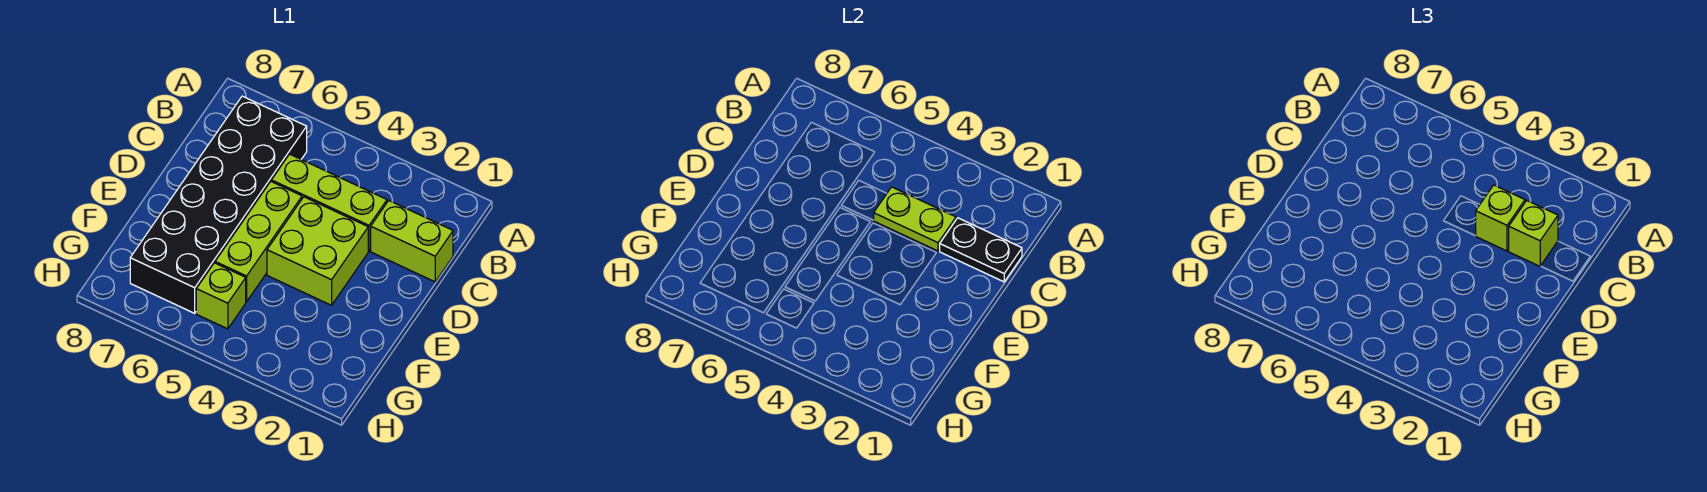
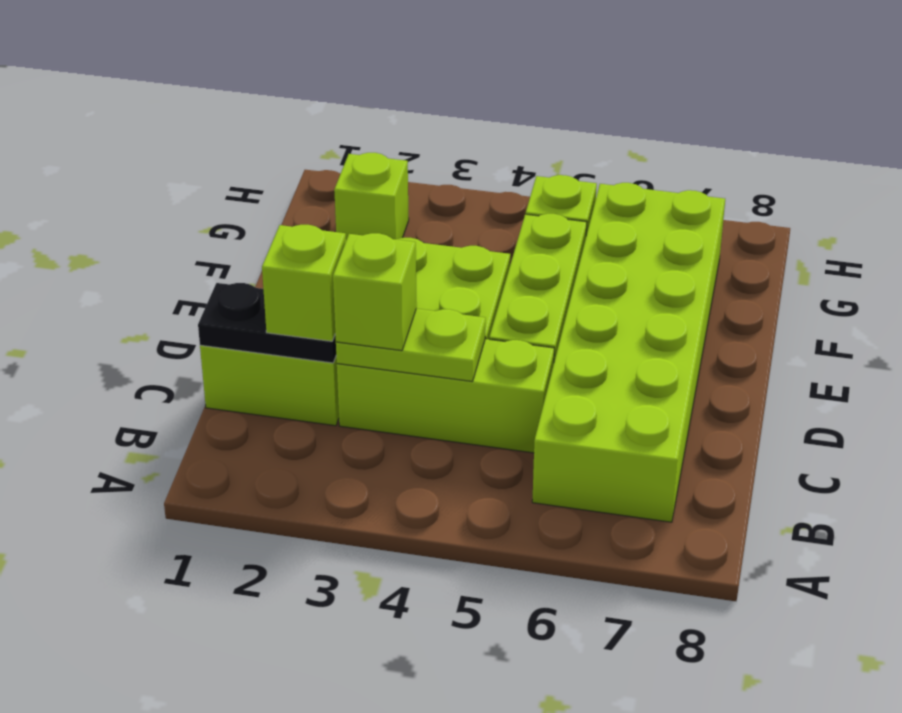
black 2x6 brick [130,96,307,313] -> lime 2x6 brick [532,183,725,522]
none -> lime 1x1 brick [334,153,409,240]

